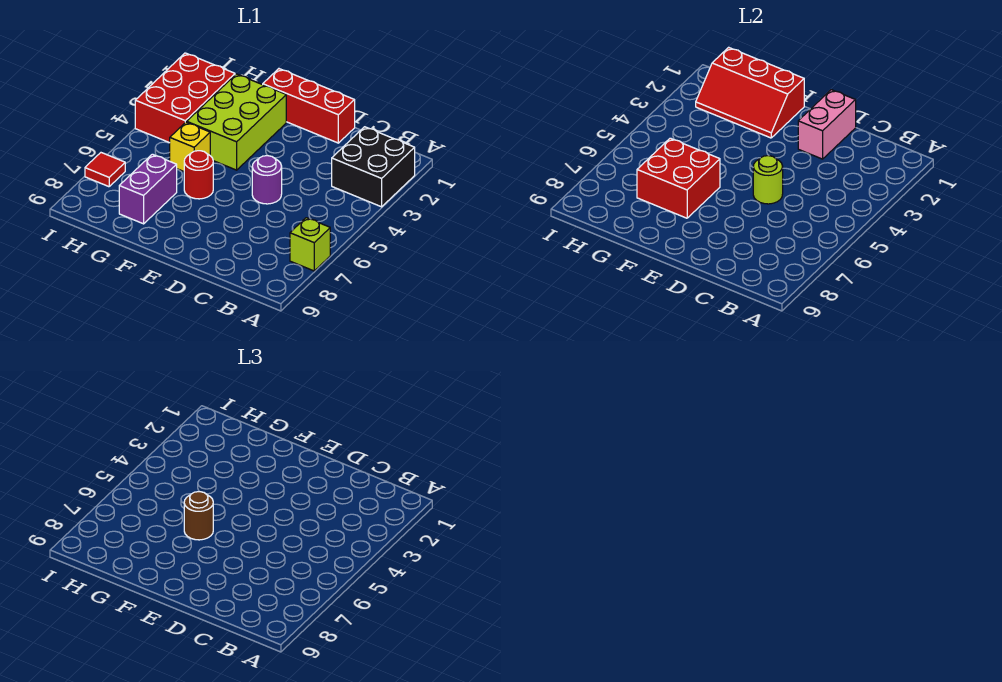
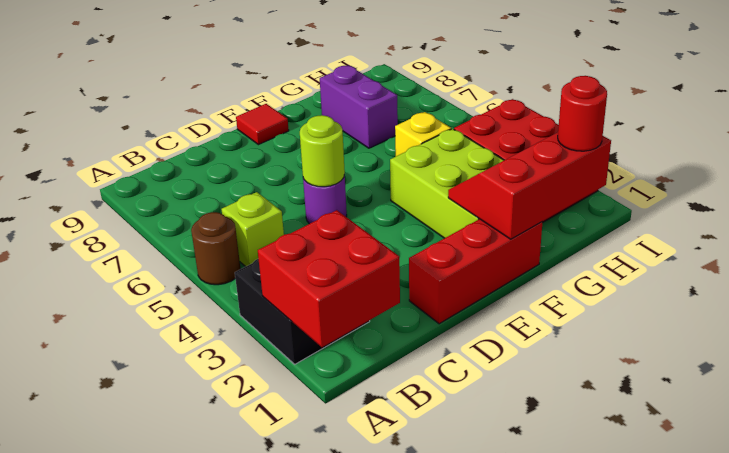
lime 1x1 brick [290,218,330,271] -> lime 1x1 brick moved to [221,192,284,267]
pink 1x2 brick [798,90,856,159] -> none
red 1x1 round brick [184,151,213,199] -> red 1x1 round brick moved to [558,76,607,151]
red 2x2 brick [637,138,720,218] -> red 2x2 brick moved to [258,210,400,347]
brown 1x1 round brick [184,492,213,540] -> brown 1x1 round brick moved to [191,212,240,285]
red 1x1 tile [85,153,125,187] -> red 1x1 tile moved to [236,104,289,145]

